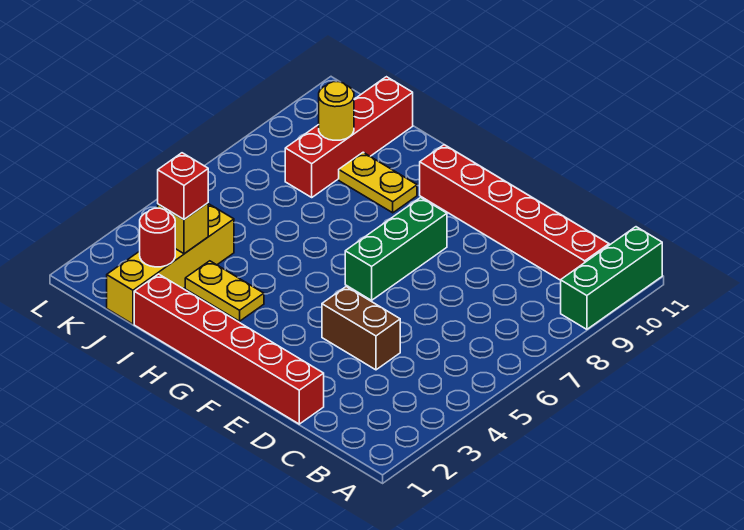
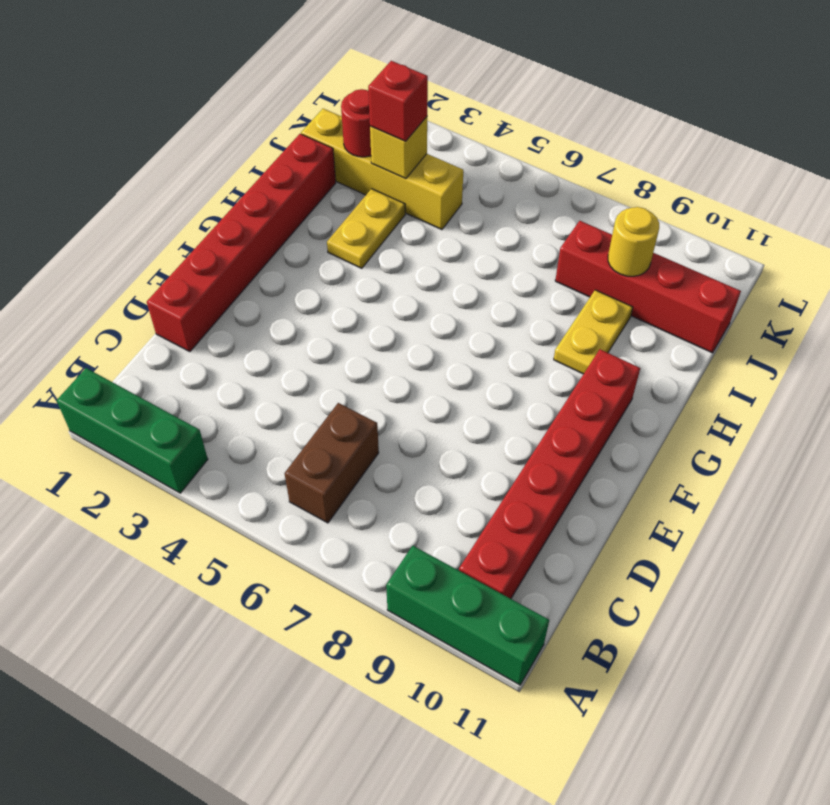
brown 1x2 brick [322,287,400,370] -> brown 1x2 brick moved to [285,403,379,523]
green 1x3 brick [345,198,447,300] -> green 1x3 brick moved to [57,368,208,493]

